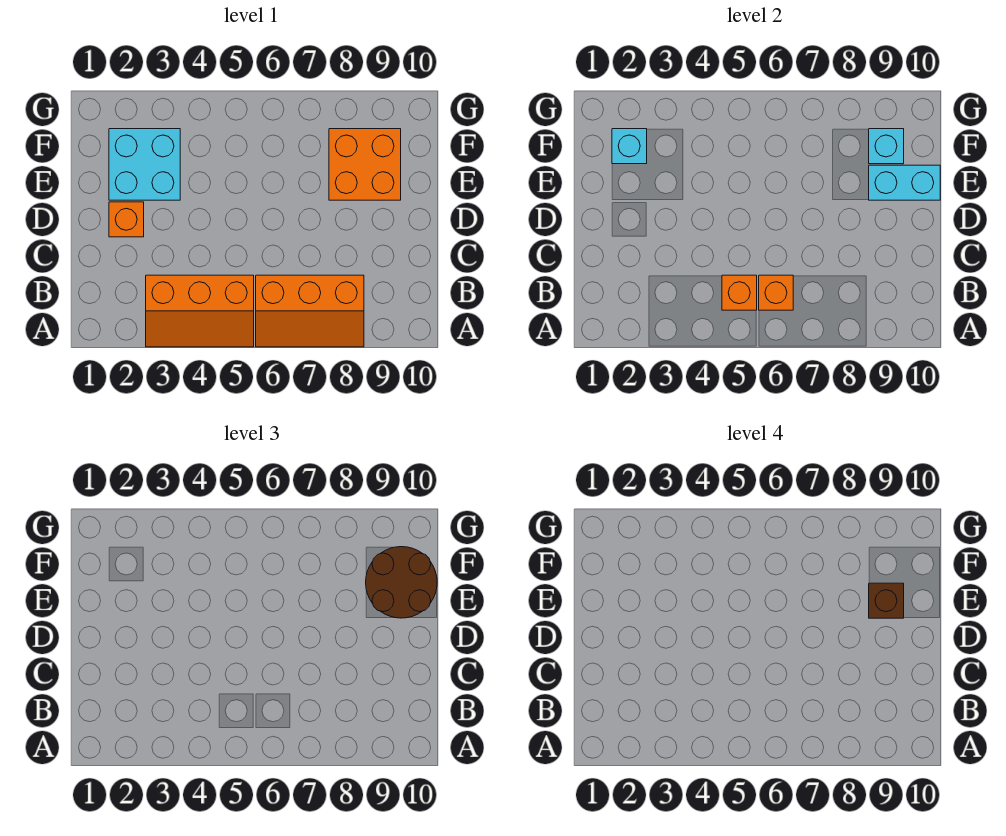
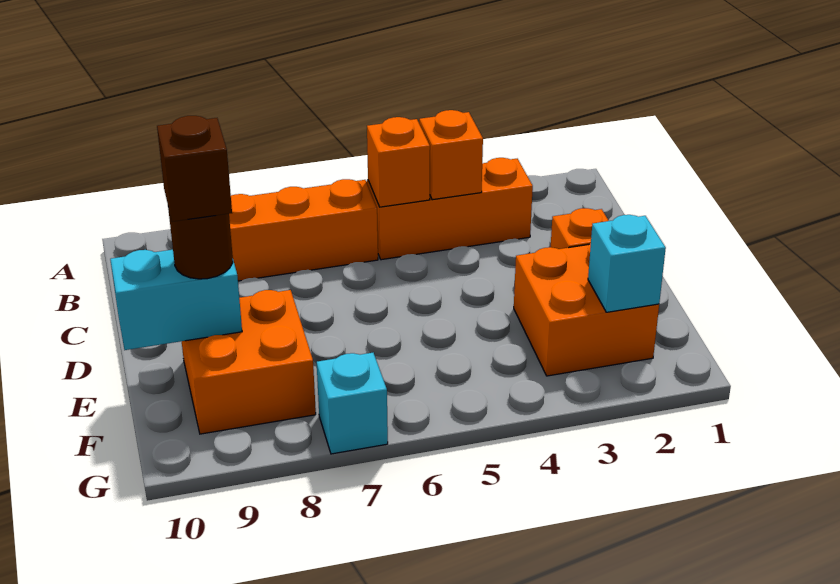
orange 1x1 brick [759,275,793,310] -> orange 1x1 brick moved to [419,110,483,200]
cyan 2x2 brick [109,129,180,200] -> orange 2x2 brick [514,243,659,376]
brown 2x2 round brick [366,547,437,618] -> brown 1x1 round brick [168,208,233,279]
cyan 1x1 brick [869,129,904,164] -> cyan 1x1 brick moved to [317,353,388,454]

